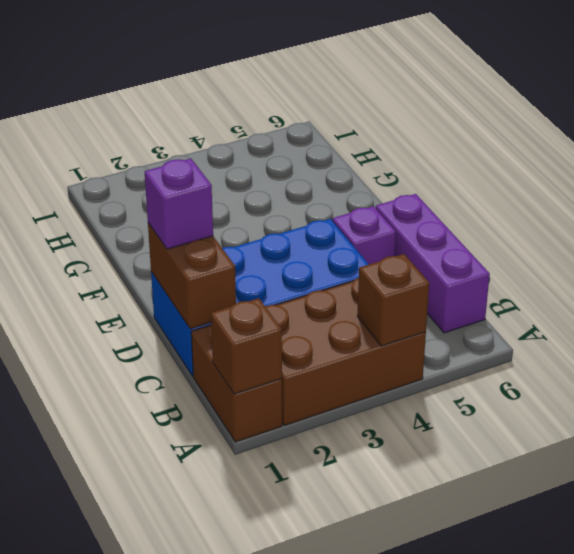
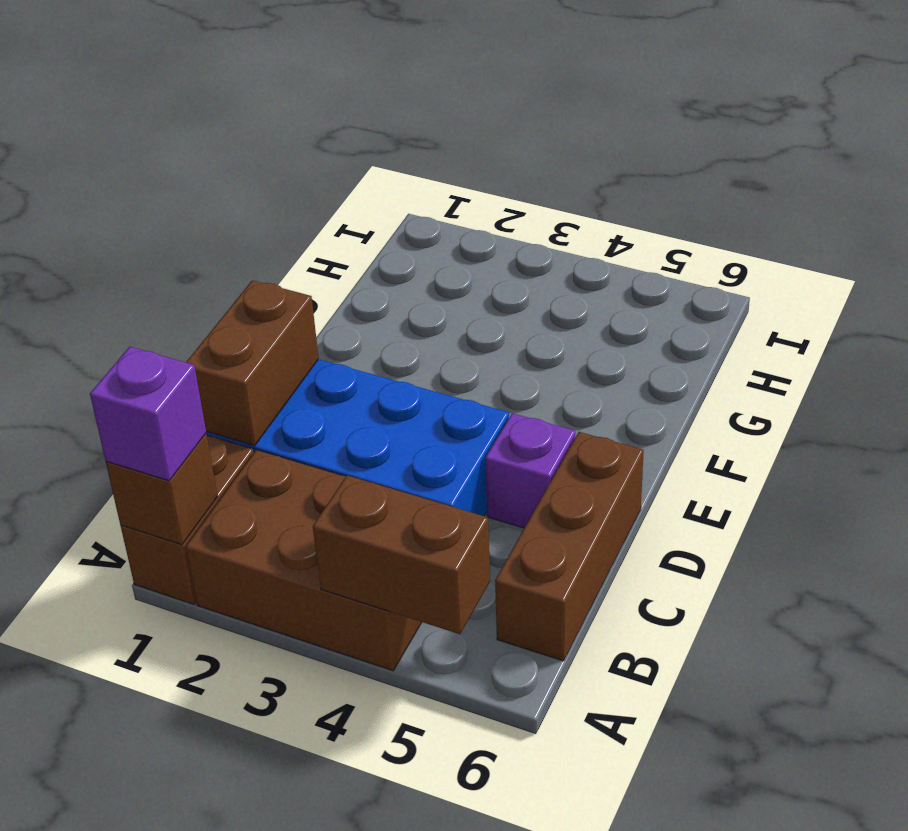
brown 1x1 brick [357,254,429,346] -> brown 1x2 brick [313,475,490,634]
purple 1x3 brick [376,194,490,333] -> brown 1x3 brick [495,432,644,661]
purple 1x1 brick [145,159,213,249] -> purple 1x1 brick moved to [90,347,206,481]

